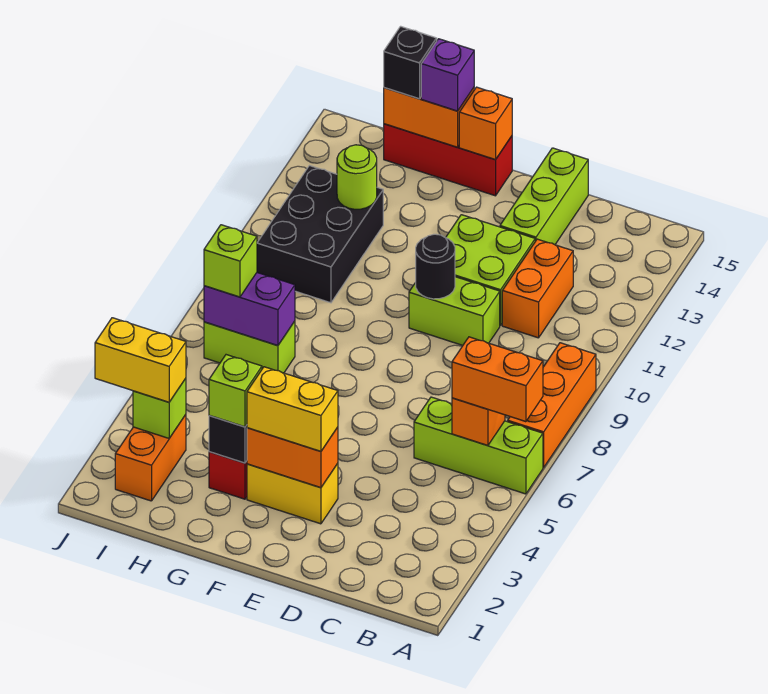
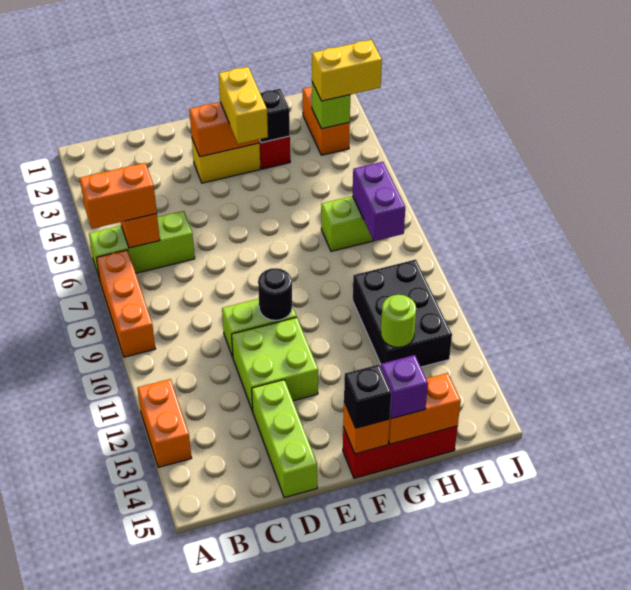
orange 1x2 brick [502,239,573,338] -> orange 1x2 brick moved to [137,379,192,468]
yellow 1x2 brick [247,367,338,451] -> yellow 1x2 brick turned to [219,67,268,144]
lime 1x1 brick [209,355,262,427] -> none
purple 1x2 brick [204,273,295,346] -> purple 1x2 brick turned to [353,162,405,241]
black 1x1 brick [384,26,437,99] -> black 1x1 brick moved to [344,365,391,428]
lime 1x1 brick [204,225,257,297] -> none

